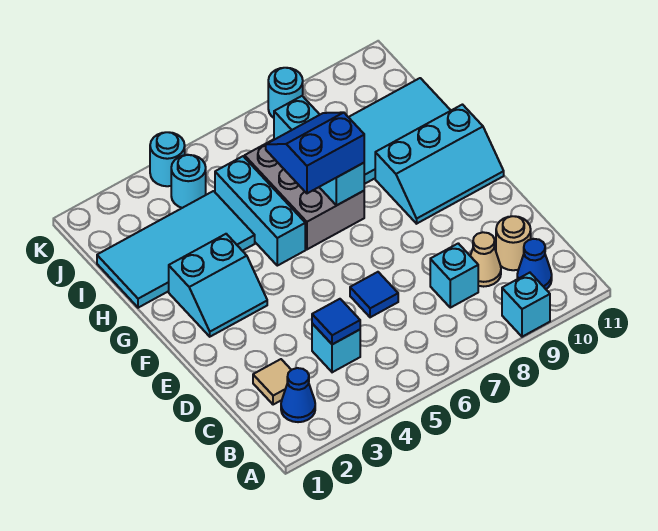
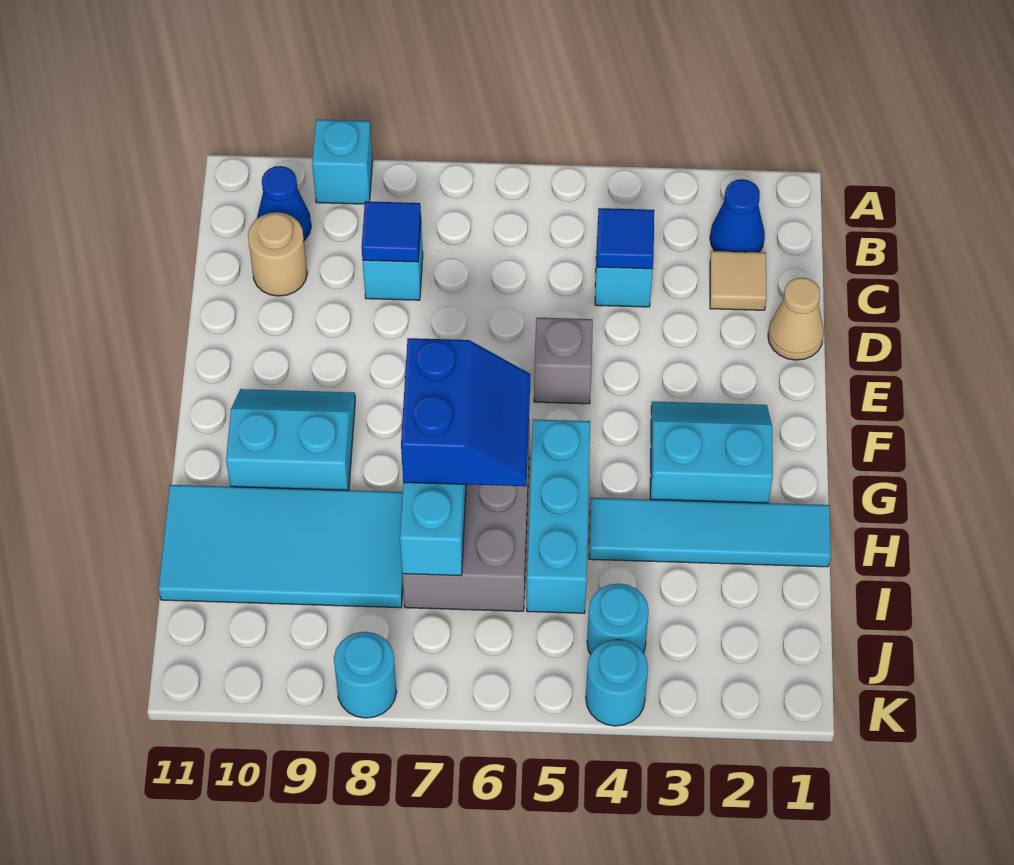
tan 1x1 cone [470,232,501,287] -> tan 1x1 cone moved to [768,278,824,360]
blue 1x1 tile [350,272,398,317] -> blue 1x1 tile moved to [362,201,421,262]
none -> grey 1x1 brick [534,318,593,404]
cyan 2x3 slope [375,105,504,224] -> cyan 2x2 slope [226,389,355,490]
blue 2x2 slope [266,112,364,193] -> blue 2x2 slope turned to [401,338,530,486]
cyan 2x4 tile [97,191,255,308] -> cyan 1x4 tile [589,498,831,567]

